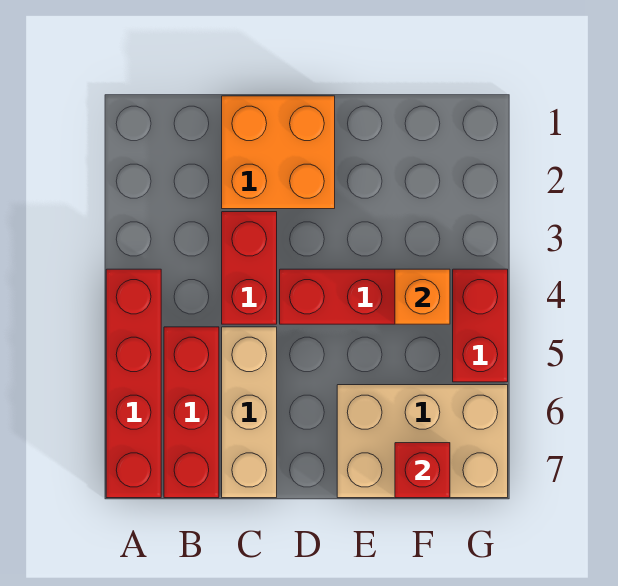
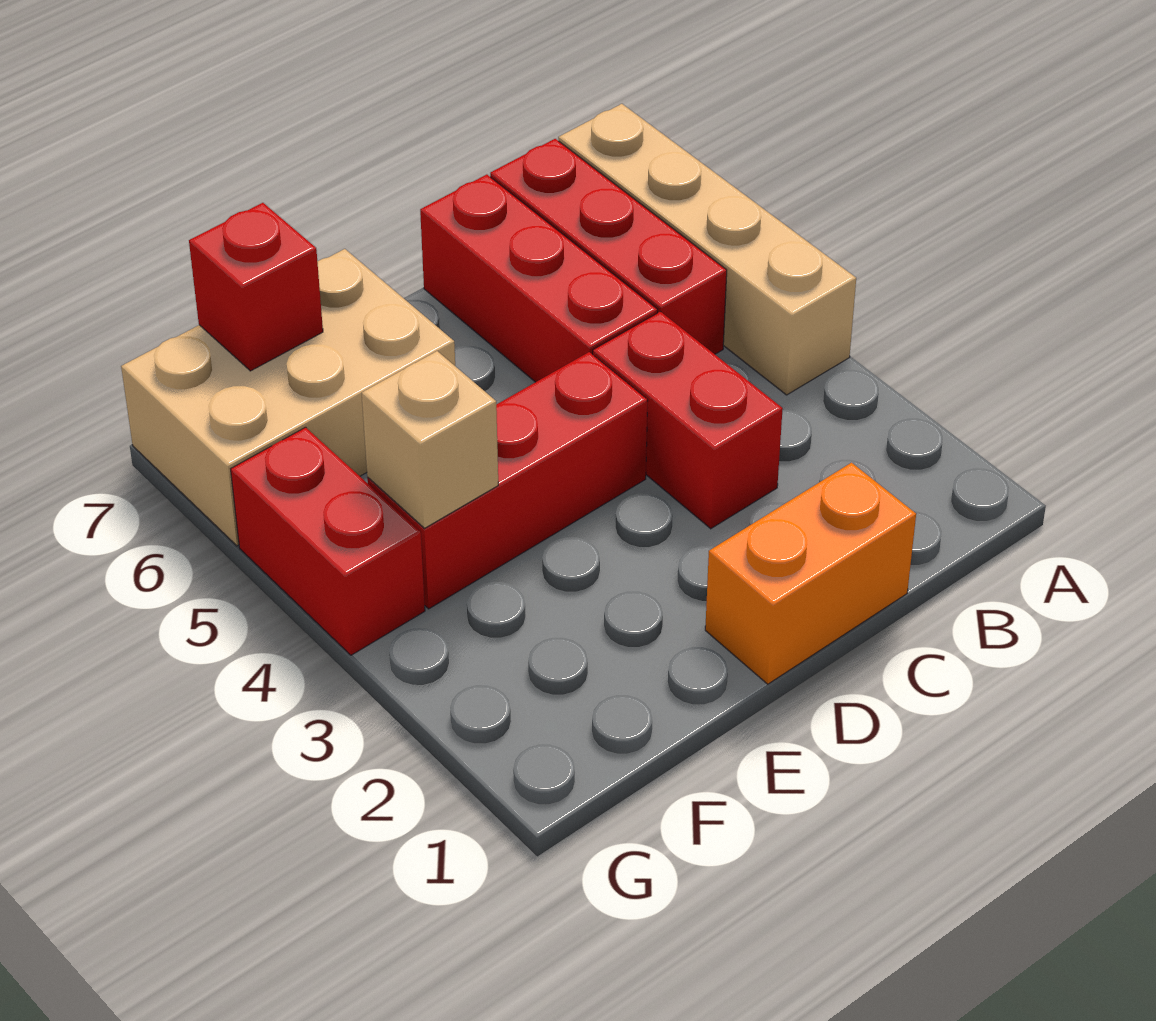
red 1x4 brick [106,269,161,498] -> tan 1x4 brick [558,104,856,395]
orange 2x2 brick [222,96,335,209] -> orange 1x2 brick [705,463,916,684]
tan 1x3 brick [222,327,277,498] -> red 1x3 brick [420,174,658,382]
orange 1x1 brick [395,269,450,324] -> tan 1x1 brick [362,351,498,528]

